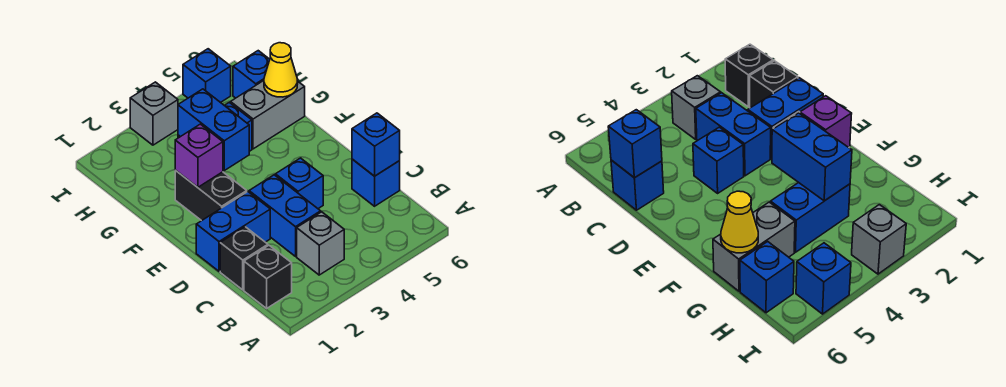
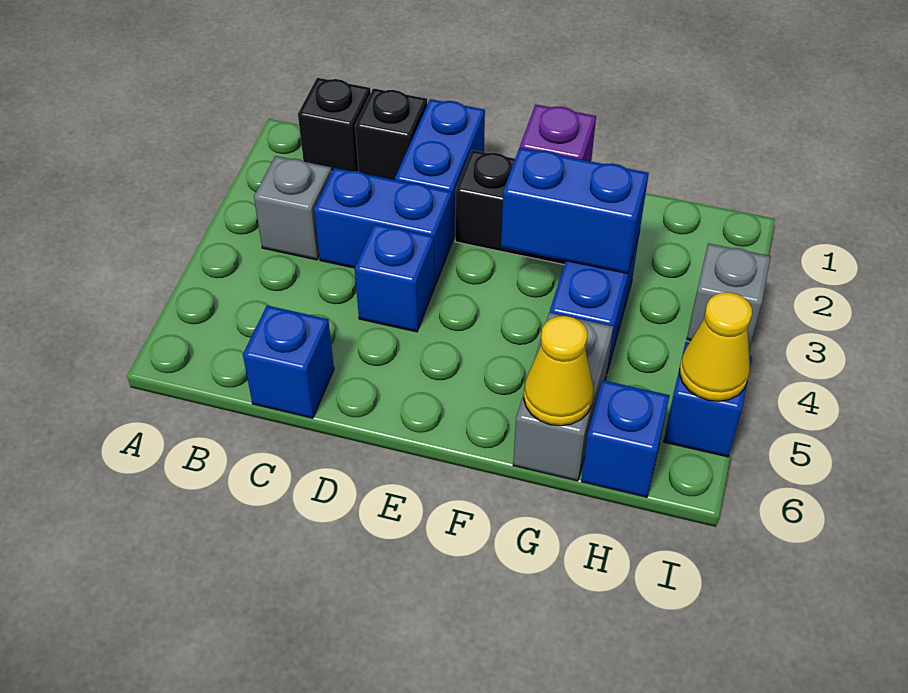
blue 1x1 brick [352,113,400,176] -> none
none -> yellow 1x1 cone [680,292,752,401]

